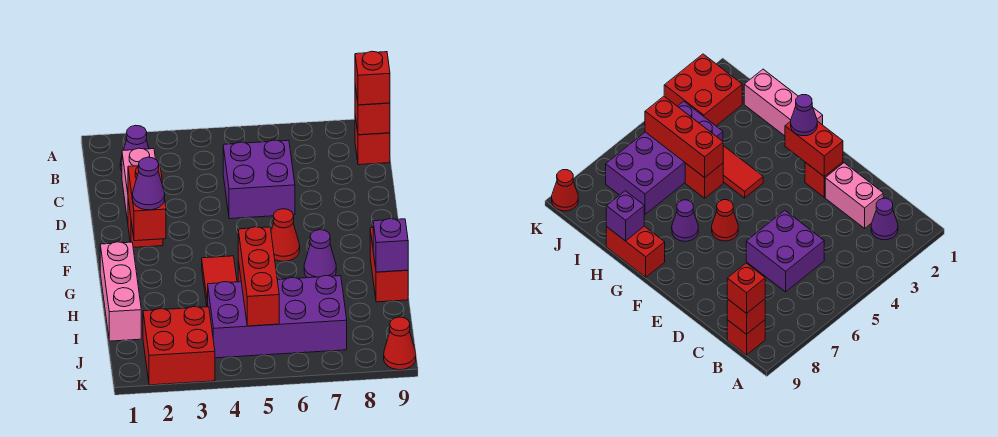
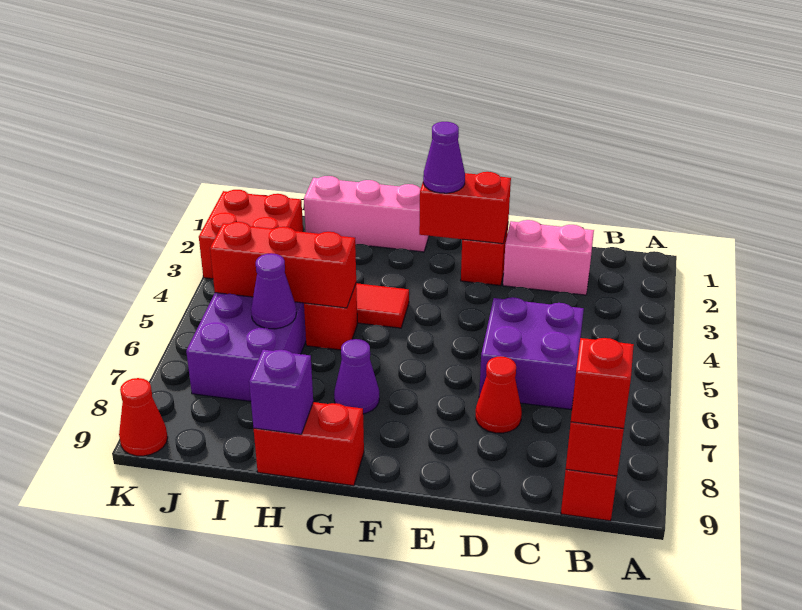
purple 1x1 cone [120,125,149,171] -> purple 1x1 cone moved to [251,253,296,329]
red 1x1 cone [271,209,300,261] -> red 1x1 cone moved to [476,356,522,433]

